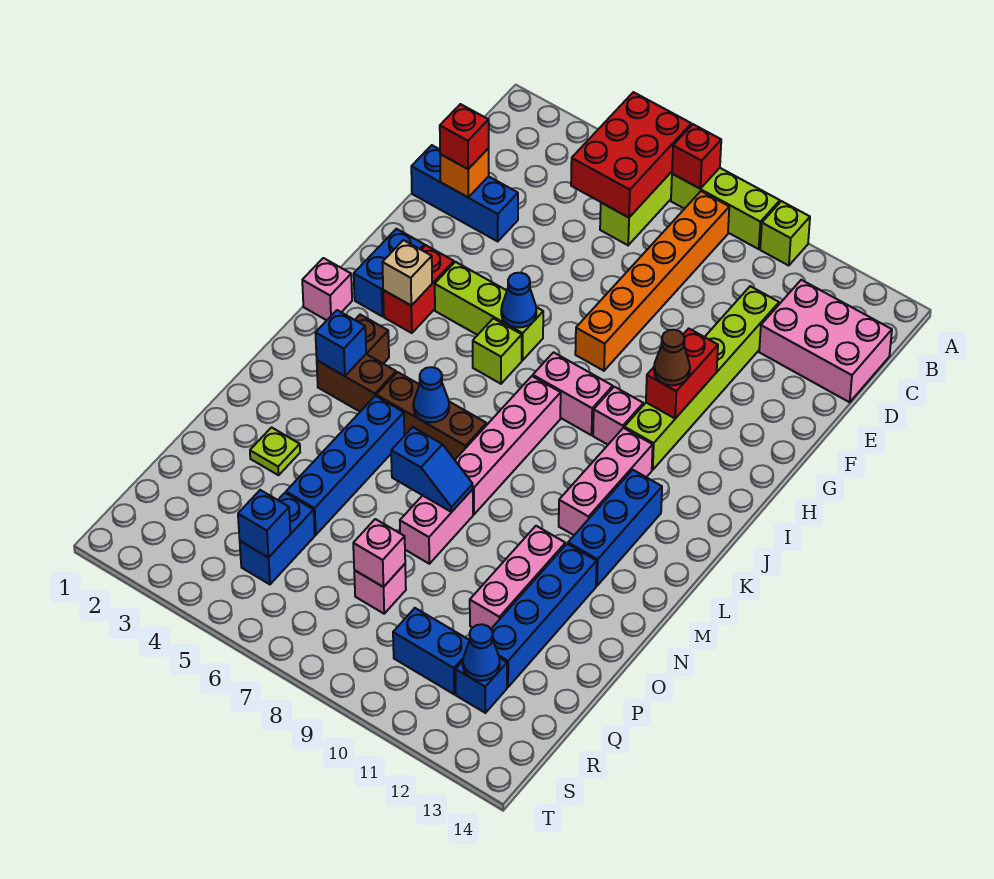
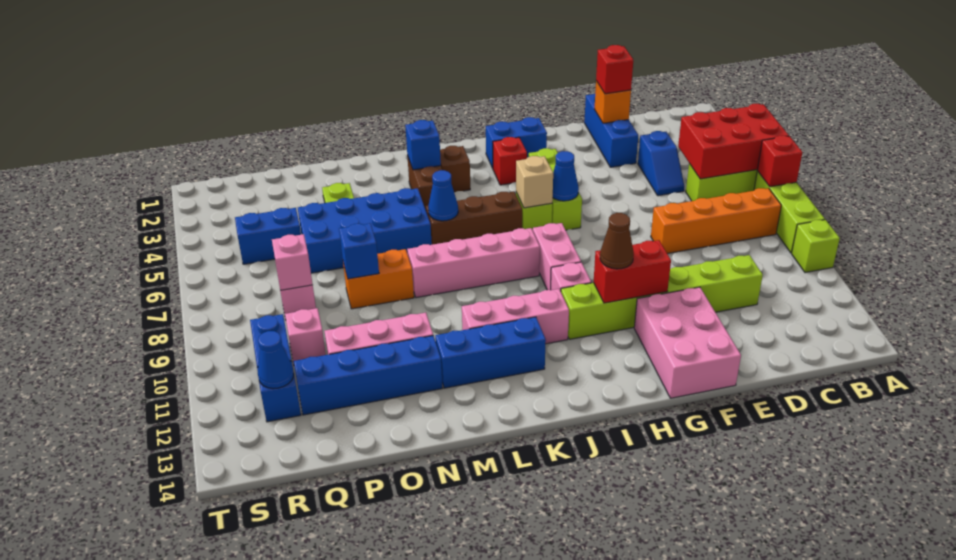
orange 1x6 brick [575,191,729,371] -> orange 1x4 brick [651,188,781,254]
pink 2x3 brick [759,280,892,402] -> pink 2x3 brick moved to [634,287,741,398]
red 1x2 brick [383,245,454,333] -> red 1x1 brick [493,137,527,185]
tan 1x1 brick [382,240,432,306] -> tan 1x1 brick moved to [516,156,553,208]
pink 1x1 brick [302,258,352,320] -> pink 1x1 brick moved to [285,308,326,364]
brown 1x3 brick [376,372,487,460] -> brown 1x3 brick turned to [426,192,522,245]
blue 1x4 brick [286,396,404,535] -> blue 2x4 brick [298,188,432,273]
blue 1x2 slope [391,427,473,512] -> blue 1x2 slope moved to [638,131,684,196]
pink 1x2 brick [400,489,473,564] -> orange 1x2 brick [343,249,414,309]
blue 1x1 brick [238,490,291,558] -> blue 1x1 brick moved to [339,224,379,279]

